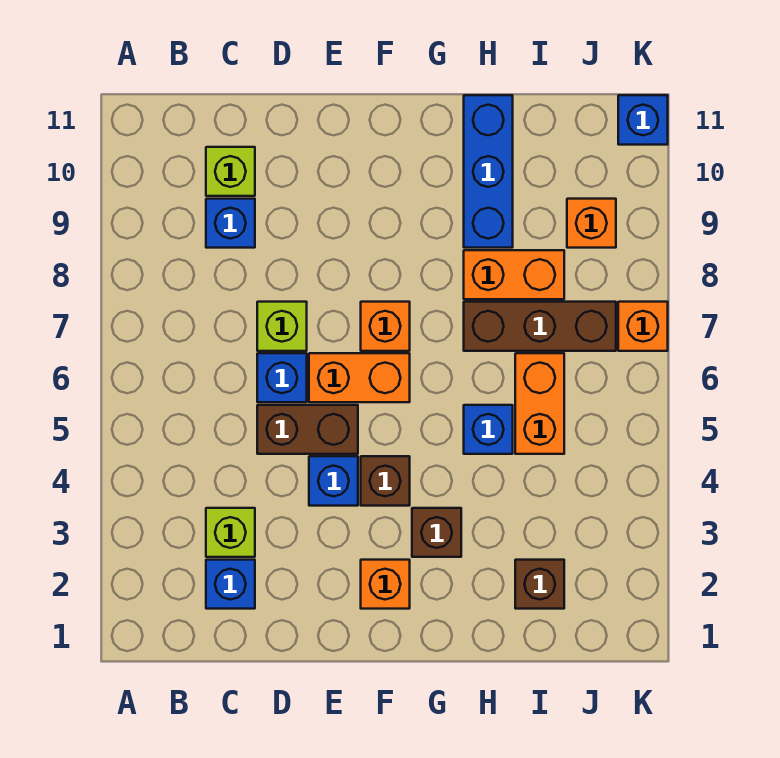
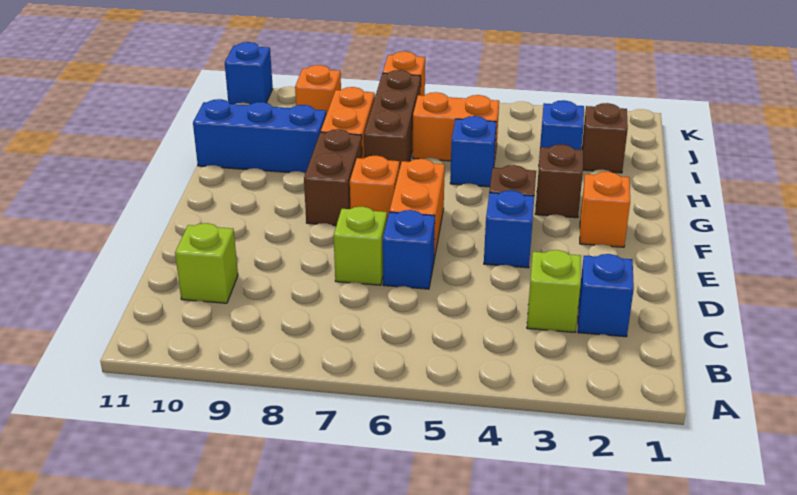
blue 1x1 brick [206,199,255,248] -> blue 1x1 brick moved to [539,100,584,157]
brown 1x2 brick [257,405,358,454] -> brown 1x2 brick moved to [304,129,362,226]

